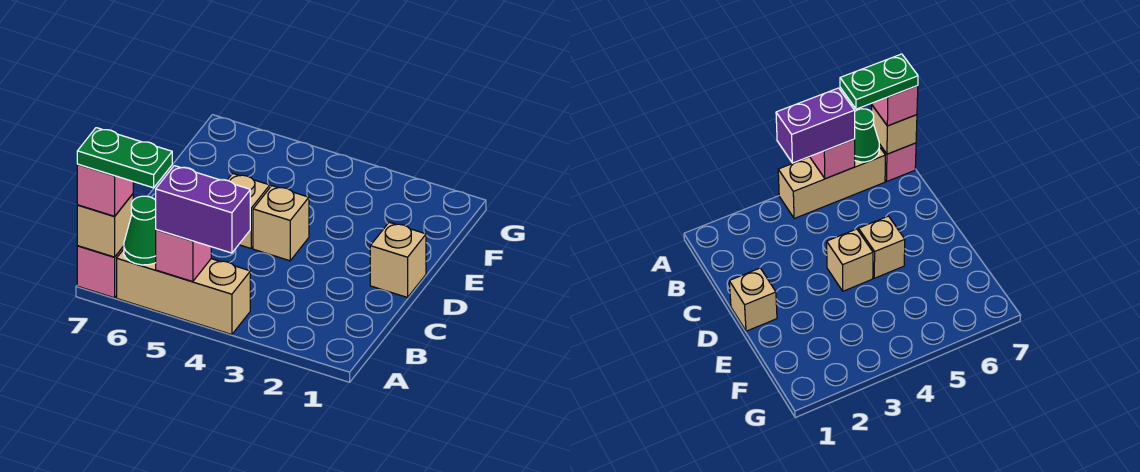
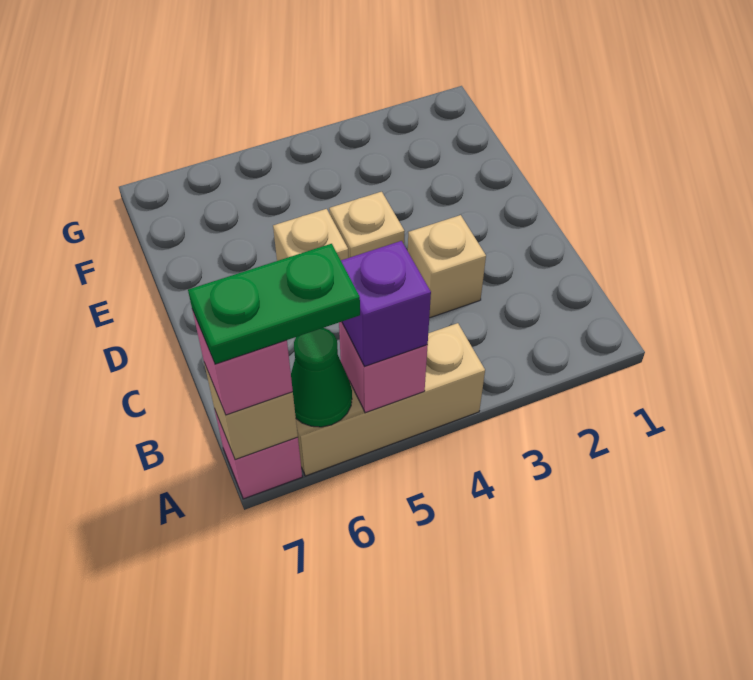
purple 1x2 brick [156,166,250,253] -> purple 1x1 brick [341,241,431,367]
tan 1x1 brick [370,222,426,297] -> tan 1x1 brick moved to [408,215,486,318]

